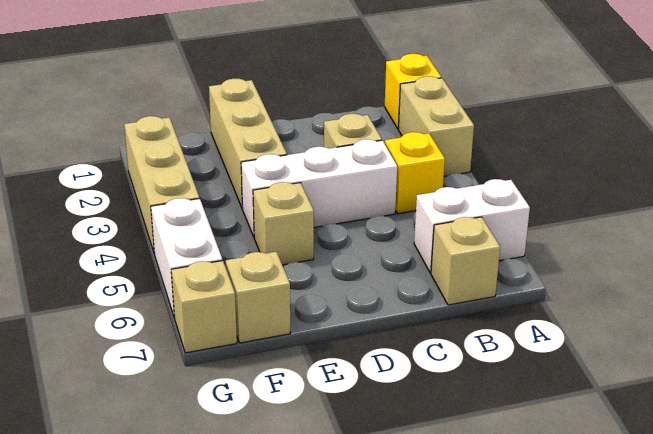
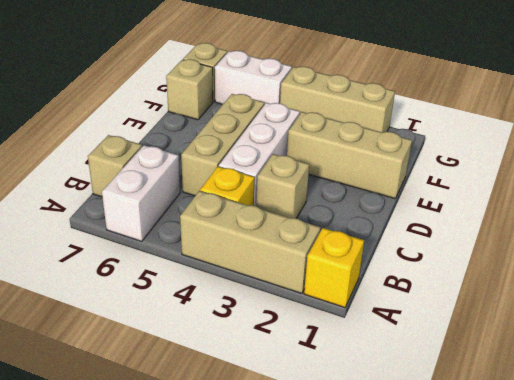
tan 1x2 brick [398,76,474,176] -> tan 1x3 brick [180,191,321,294]
tan 1x1 brick [253,182,314,265] -> tan 1x3 brick [181,94,265,196]

